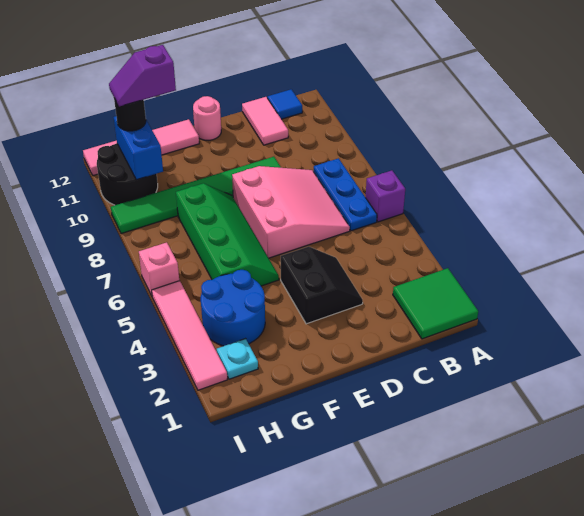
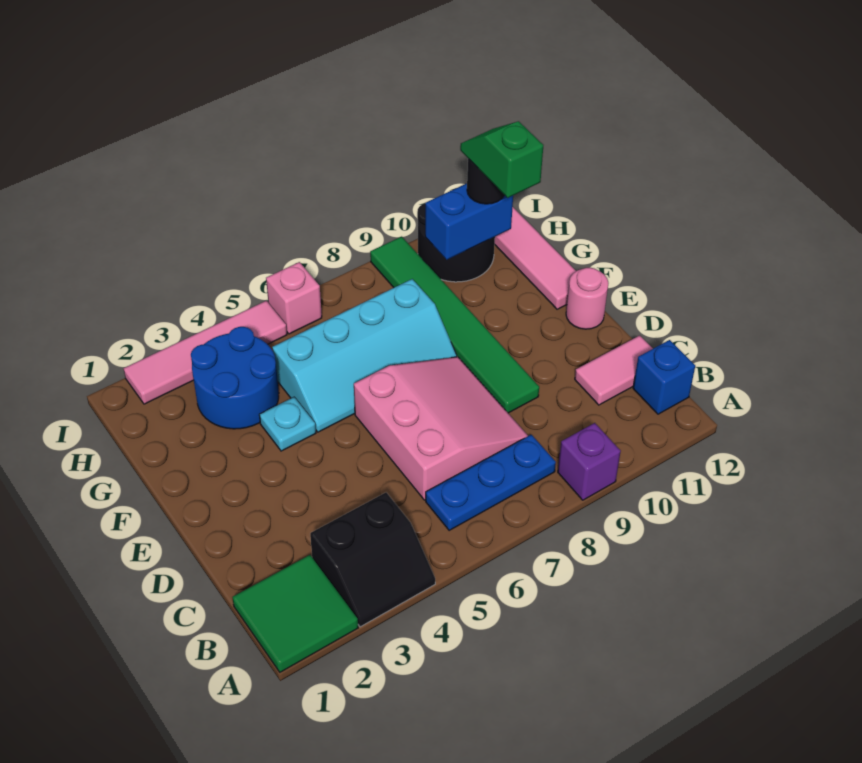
purple 1x1 brick [365,170,405,222] -> purple 1x1 brick moved to [558,423,621,500]
blue 1x1 tile [268,89,302,119] -> blue 1x1 brick [633,340,695,414]
pink 3x3 slope [232,166,350,258] -> pink 3x3 slope turned to [354,357,528,500]
black 2x2 slope [281,247,363,324] -> black 2x2 slope moved to [310,493,435,627]
green 2x4 slope [176,183,279,286] -> cyan 2x4 slope [272,279,457,432]
purple 1x2 slope [109,45,176,107] -> green 1x2 slope [460,121,543,198]
cyan 1x1 plate [217,339,258,379] -> cyan 1x1 plate moved to [259,397,316,451]

